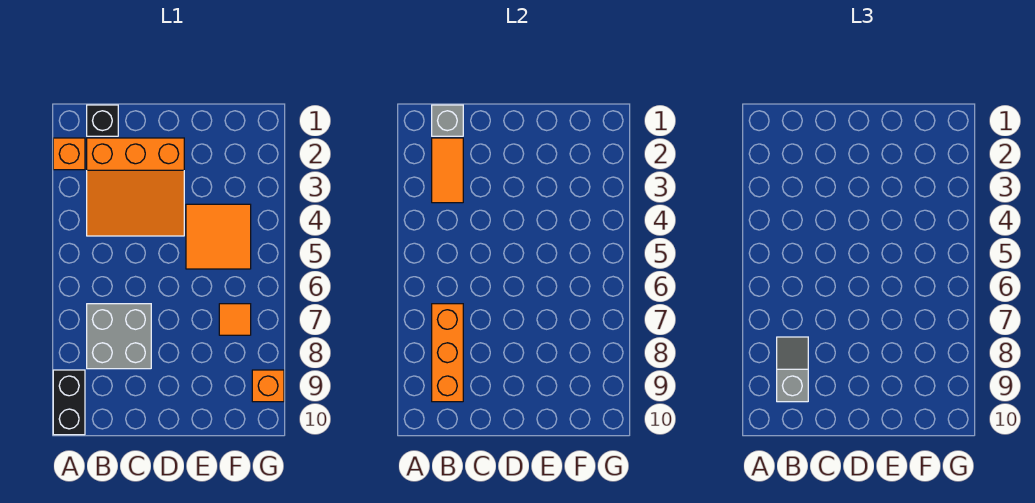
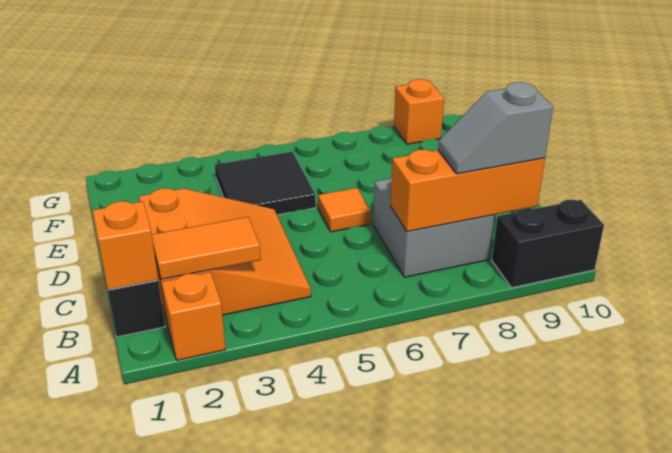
grey 1x1 brick [432,105,463,136] -> orange 1x1 brick [92,201,158,290]
orange 2x2 tile [186,204,251,269] -> black 2x2 tile [215,152,316,215]
orange 1x1 tile [219,304,251,335] -> orange 1x1 tile moved to [318,188,371,232]

